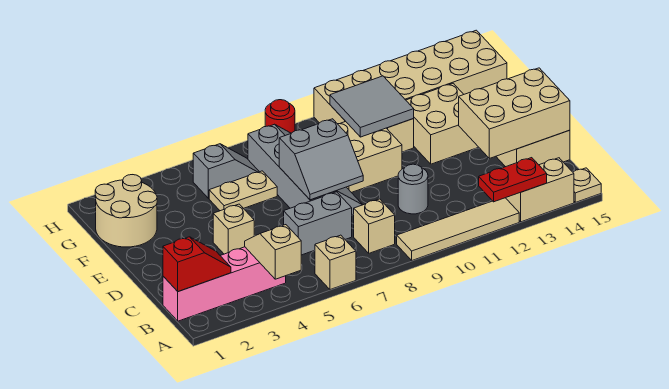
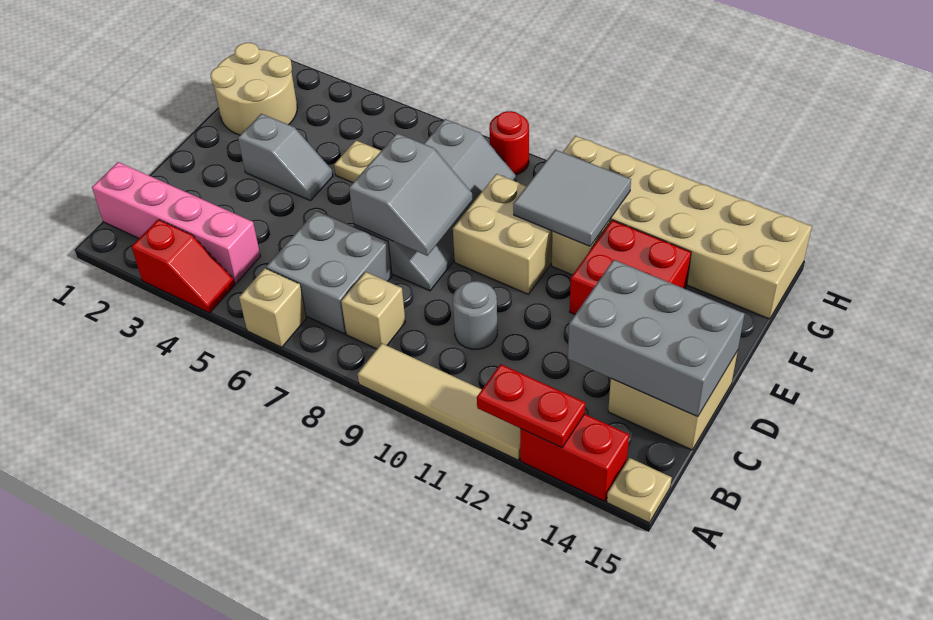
tan 1x2 slope [245,225,301,279] -> none
tan 1x2 brick [506,158,574,222] -> red 1x2 brick [520,414,629,501]
red 1x2 slope [163,237,231,292] -> red 1x2 slope moved to [132,220,235,313]
grey 1x2 brick [284,192,352,255] -> grey 2x2 brick [266,210,392,334]
tan 2x3 brick [459,68,570,158] -> grey 2x3 brick [568,260,745,417]
tan 1x1 brick [213,204,254,254] -> none
grey 2x2 slope [279,119,363,200] -> grey 2x2 slope turned to [349,133,472,256]
tan 2x2 brick [406,83,478,164] -> red 2x2 brick [569,220,691,314]
grey 1x2 slope [193,144,259,198] -> grey 1x2 slope moved to [238,114,333,201]

